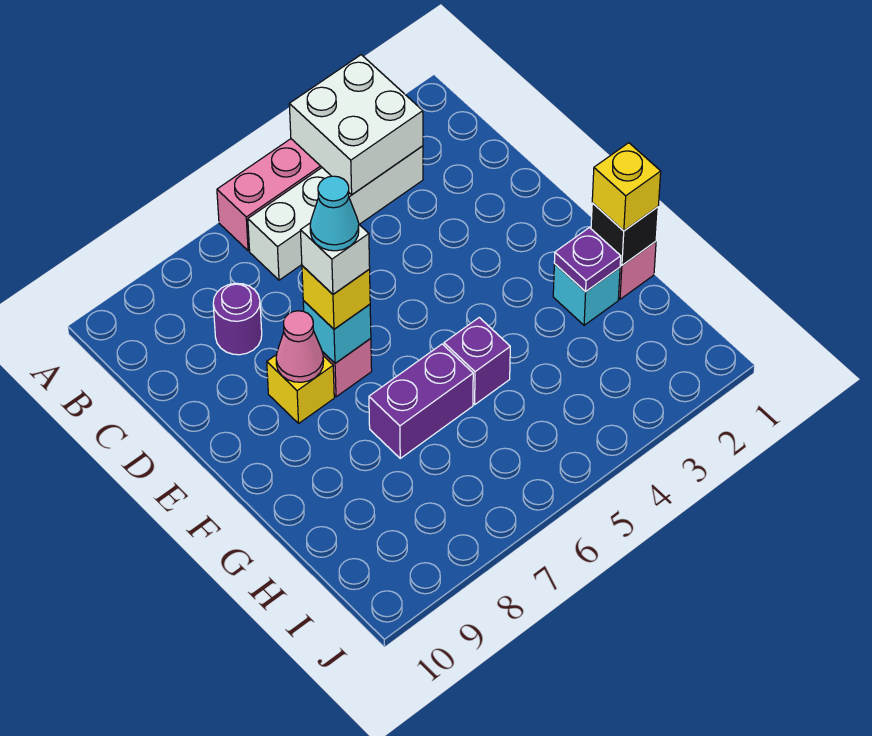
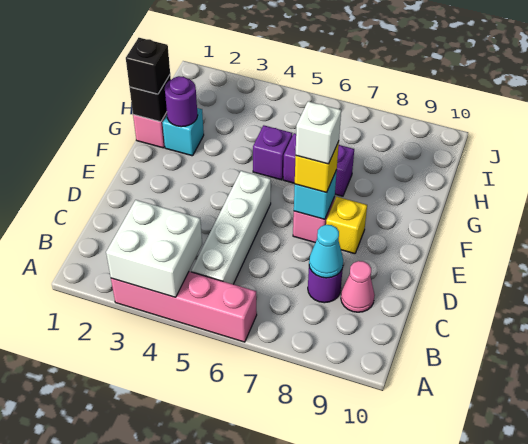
white 1x4 brick [248,146,423,280] -> white 1x4 brick turned to [191,171,271,284]
cyan 1x1 cone [310,176,359,251] -> cyan 1x1 cone moved to [309,225,343,278]
pink 1x1 cone [276,311,324,382] -> pink 1x1 cone moved to [341,261,375,312]
yellow 1x1 brick [592,143,661,231] -> black 1x1 brick [126,38,170,94]
purple 1x1 plate [554,228,621,292] -> purple 1x1 round brick [165,76,198,127]

